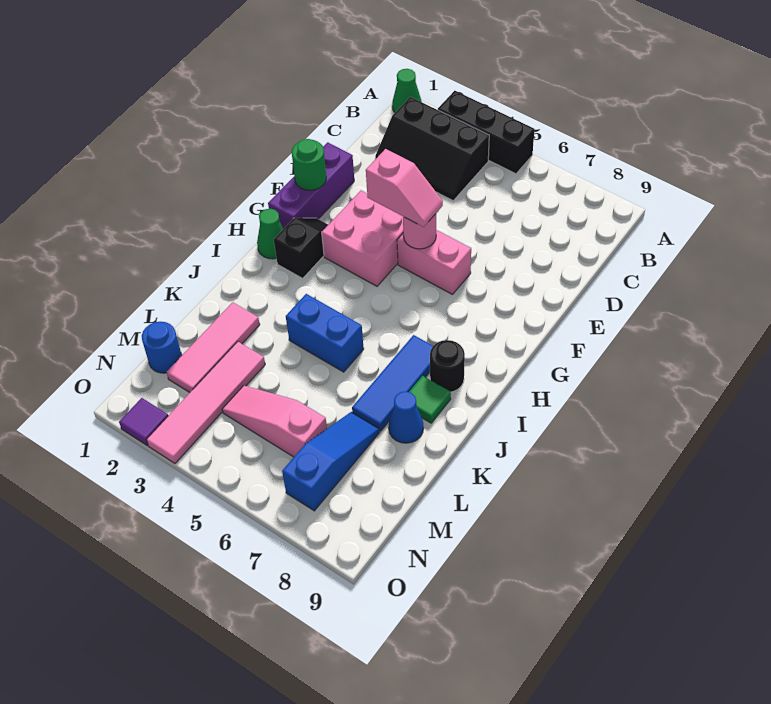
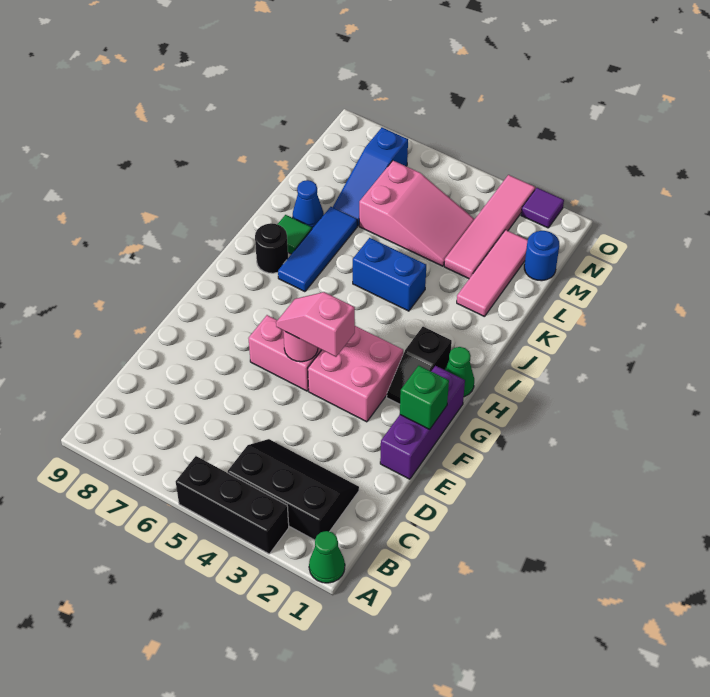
green 1x1 round brick [292,139,326,190] -> green 1x1 brick [400,366,449,429]
pink 1x3 slope [222,386,327,457] -> pink 2x3 slope [359,161,474,266]

